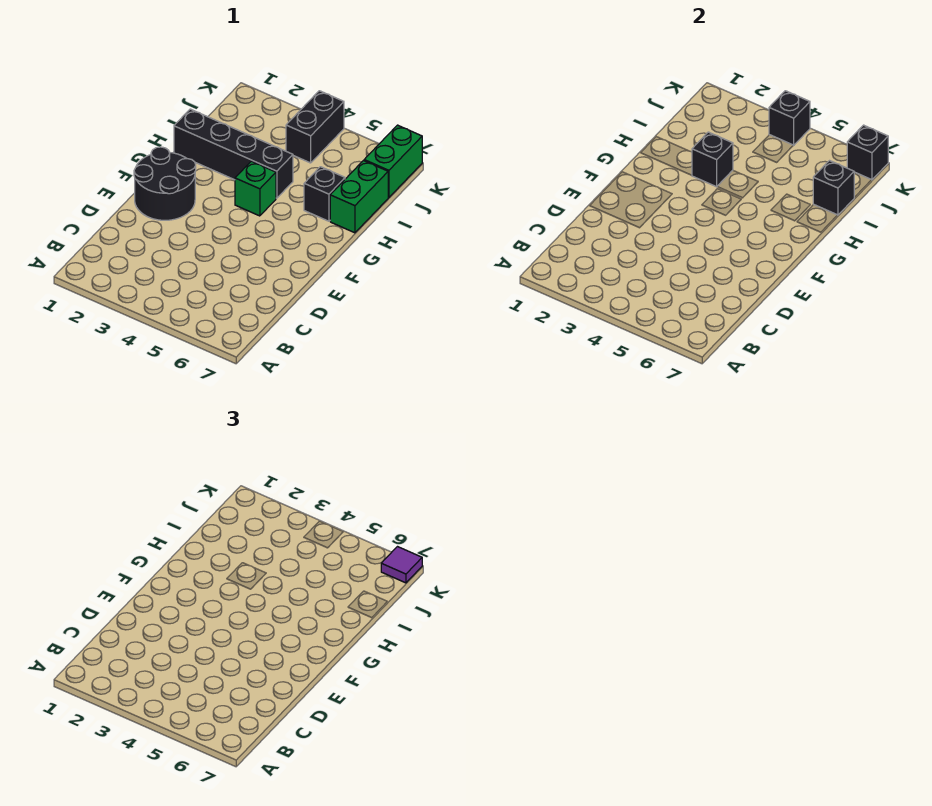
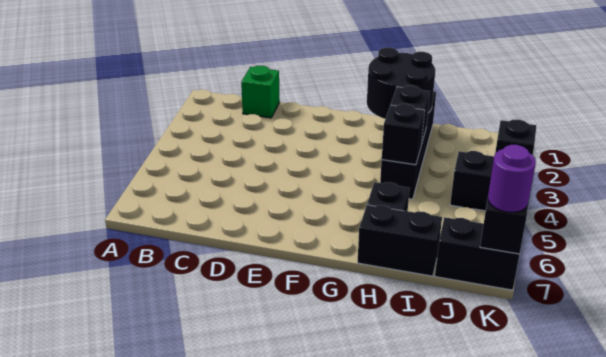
black 2x2 round brick [134,147,196,220] -> black 2x2 round brick moved to [367,48,436,119]
green 1x1 brick [235,161,276,216] -> green 1x1 brick moved to [241,66,280,118]
green 1x2 brick [330,161,388,233] -> black 1x2 brick [357,205,442,276]
black 1x1 brick [813,161,854,215] -> black 1x1 brick moved to [382,104,425,165]
green 1x2 brick [364,125,422,197] -> black 1x2 brick [435,217,520,290]
purple 1x1 tile [381,547,422,583] -> purple 1x1 round brick [488,145,536,212]

